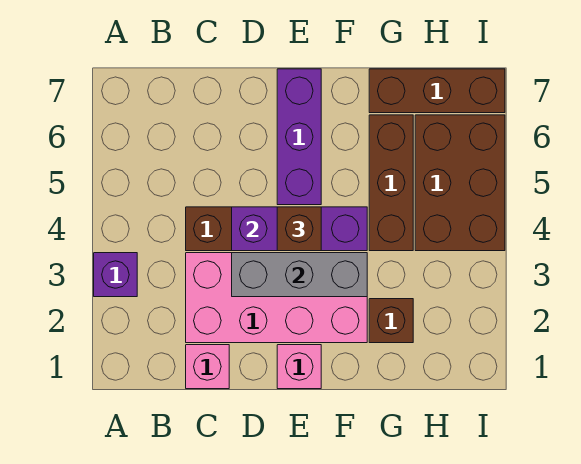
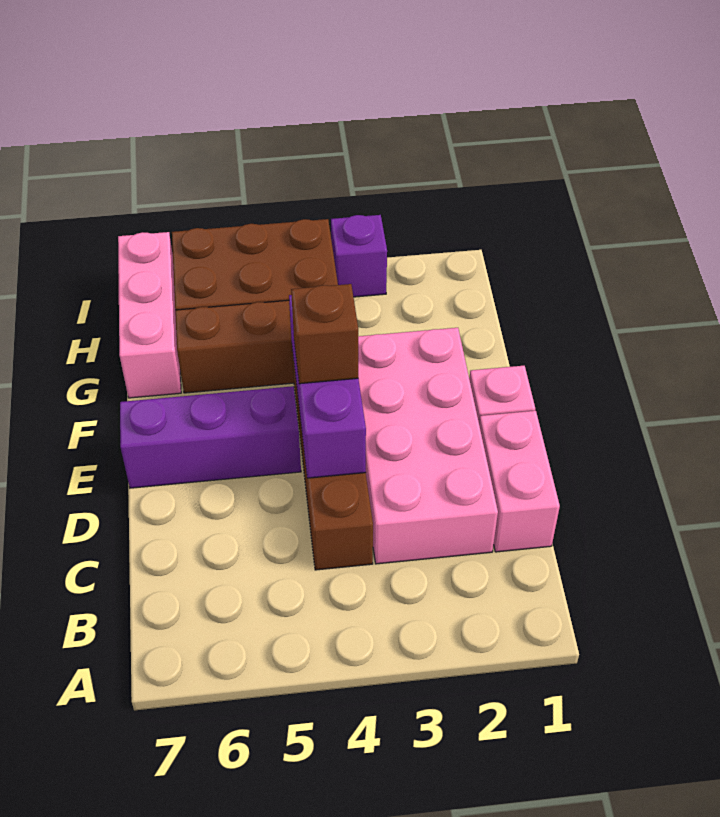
purple 1x1 brick [94,253,137,297] -> purple 1x1 brick moved to [331,215,387,297]
pink 1x1 brick [186,345,229,389] -> pink 1x2 brick [479,411,560,552]
grey 1x3 brick [232,253,367,297] -> none
brown 1x1 brick [369,299,413,343] -> none
brown 1x3 brick [369,69,505,113] -> pink 1x3 brick [118,232,181,398]

